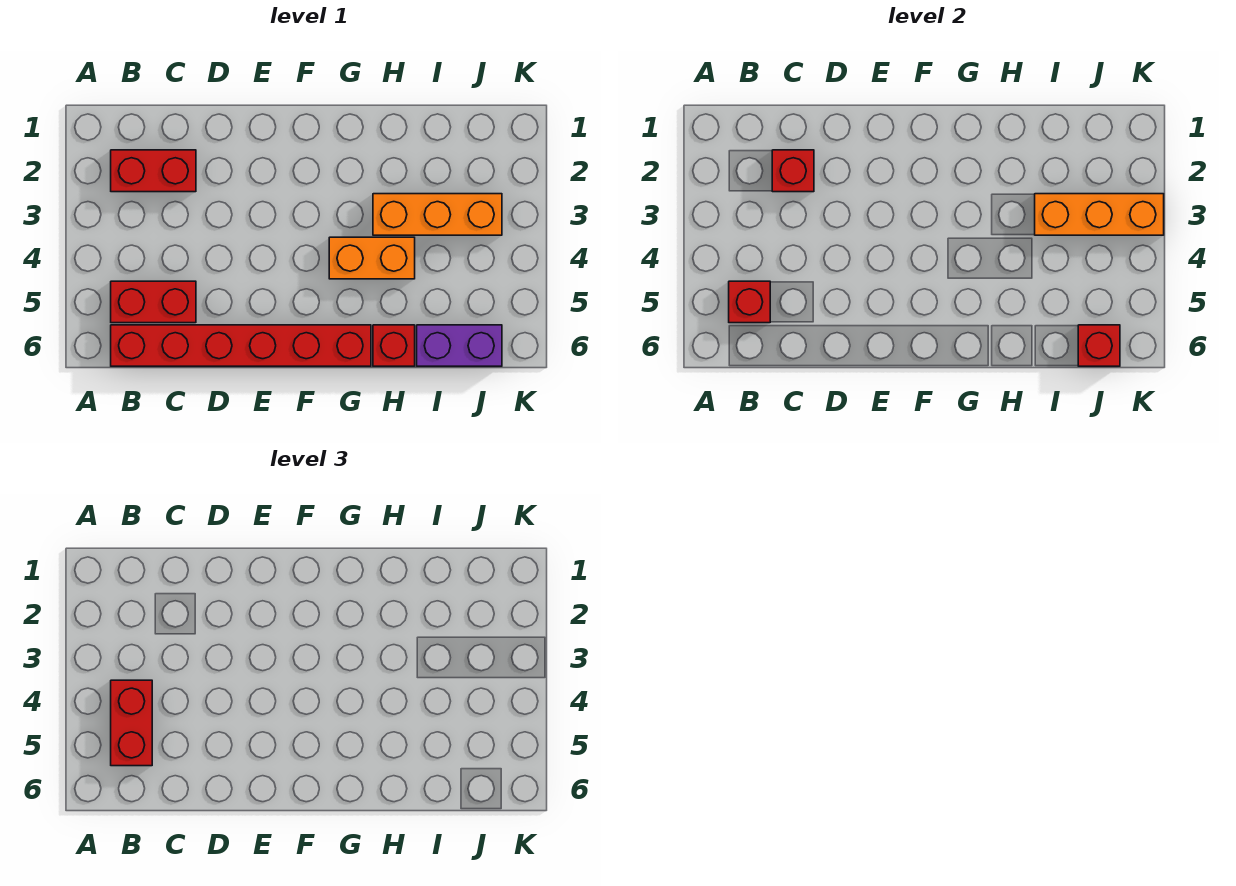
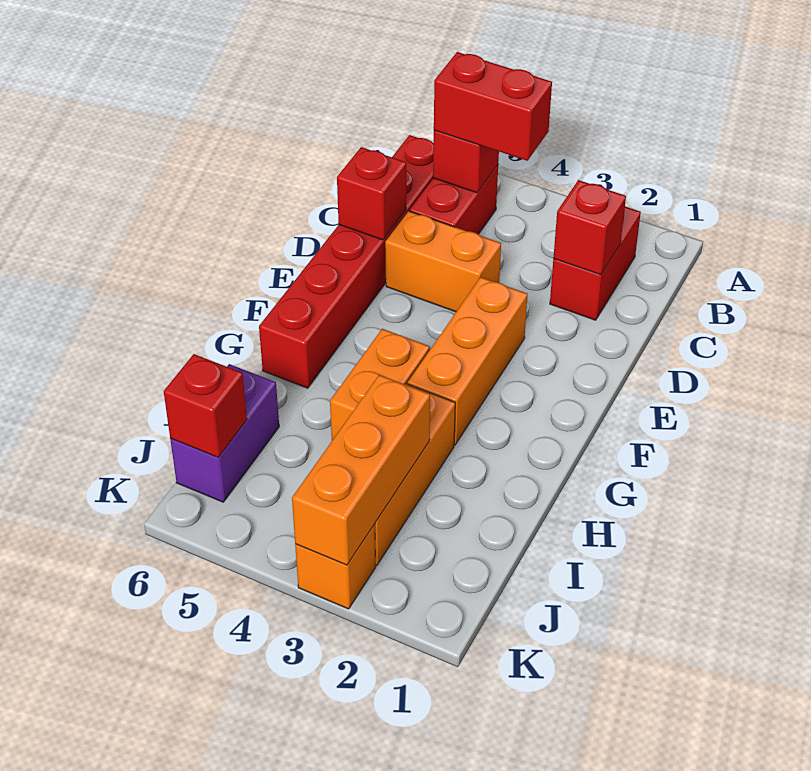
none -> orange 1x2 brick [385,211,501,312]
none -> orange 1x3 brick [408,277,527,445]
red 1x1 brick [373,325,415,366] -> red 1x1 brick moved to [337,147,406,240]
none -> orange 1x1 brick [295,524,376,609]

